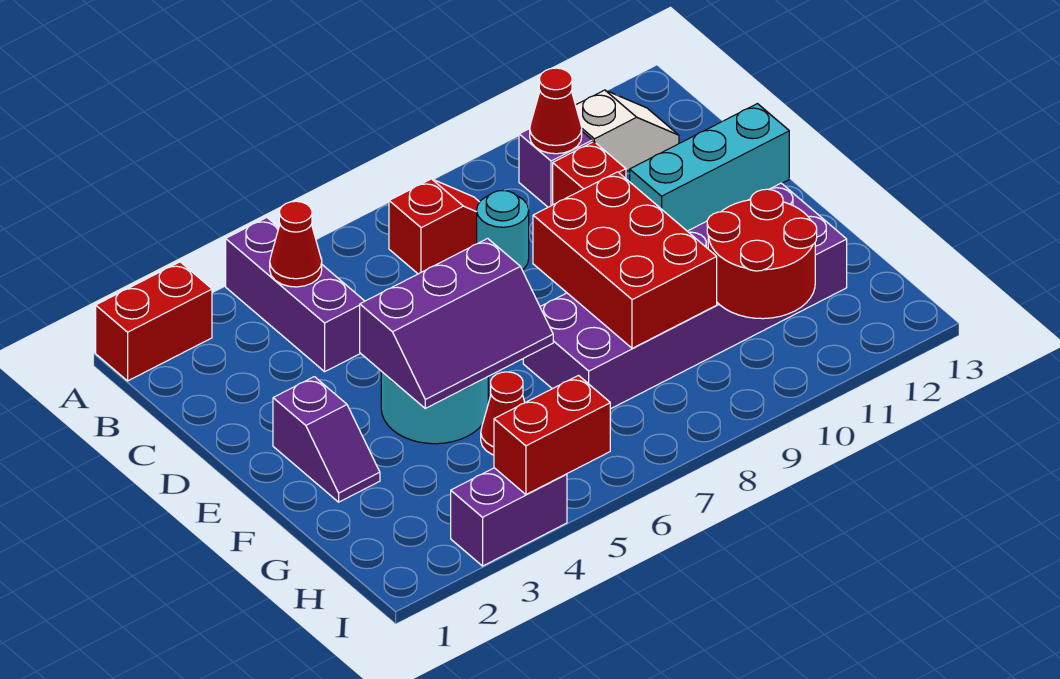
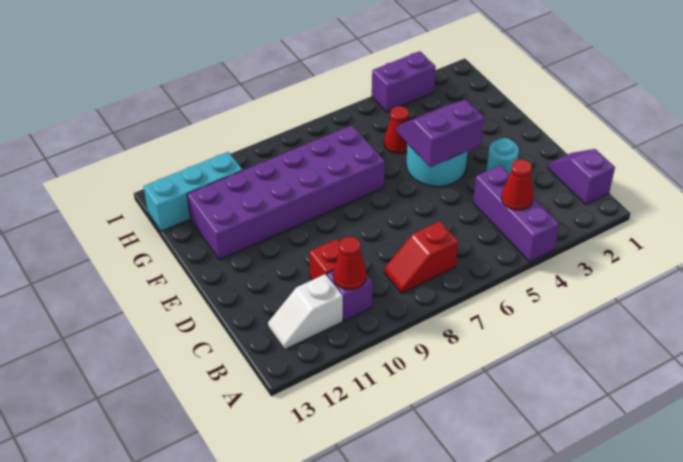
red 1x2 brick [96,262,212,381] -> none
cyan 1x1 round brick [477,191,529,270] -> cyan 1x1 round brick moved to [486,138,519,174]
cyan 1x3 brick [630,104,789,231] -> cyan 1x3 brick moved to [144,152,243,231]
purple 1x2 slope [273,377,380,502] -> purple 1x2 slope moved to [548,149,615,205]
purple 2x3 slope [360,238,553,408] -> purple 2x2 slope [396,100,484,167]
red 2x3 brick [533,172,717,348] -> none
red 2x2 round brick [707,189,817,319] -> none
red 1x2 brick [494,376,610,494] -> none

